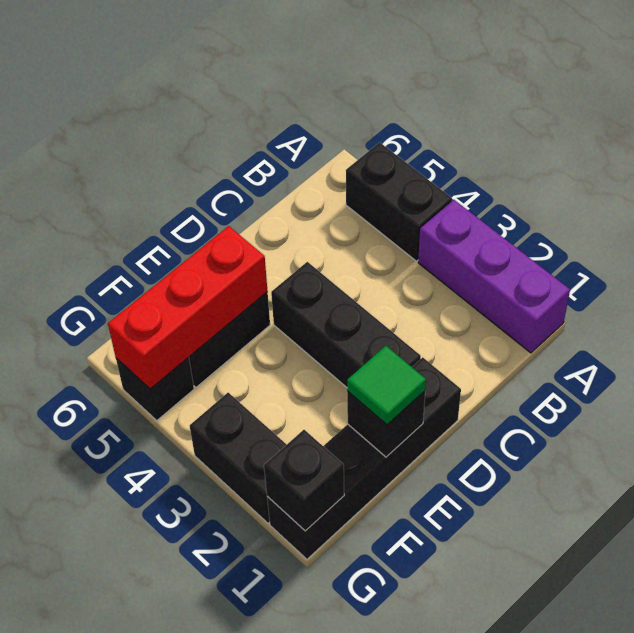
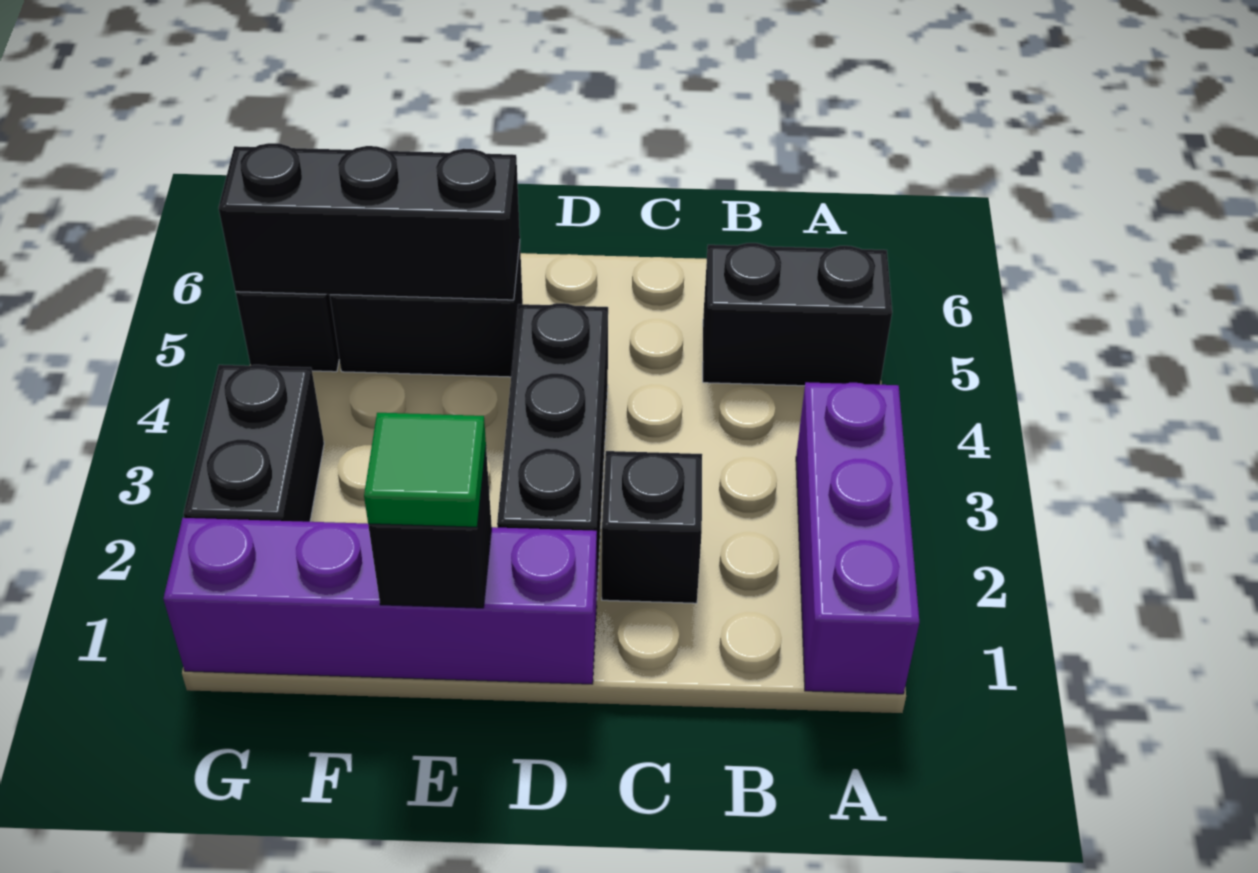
black 1x2 brick [346,142,452,261] -> black 1x2 brick turned to [703,243,892,386]
black 1x4 brick [267,357,461,559] -> purple 1x4 brick [163,518,597,684]
red 1x3 brick [108,226,267,389] -> black 1x3 brick [218,143,520,300]
black 1x1 brick [264,430,344,531] -> black 1x1 brick moved to [602,451,702,603]

